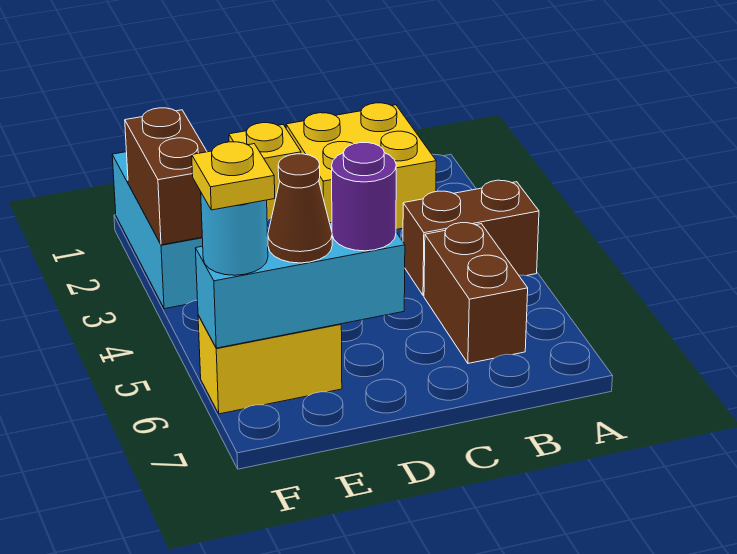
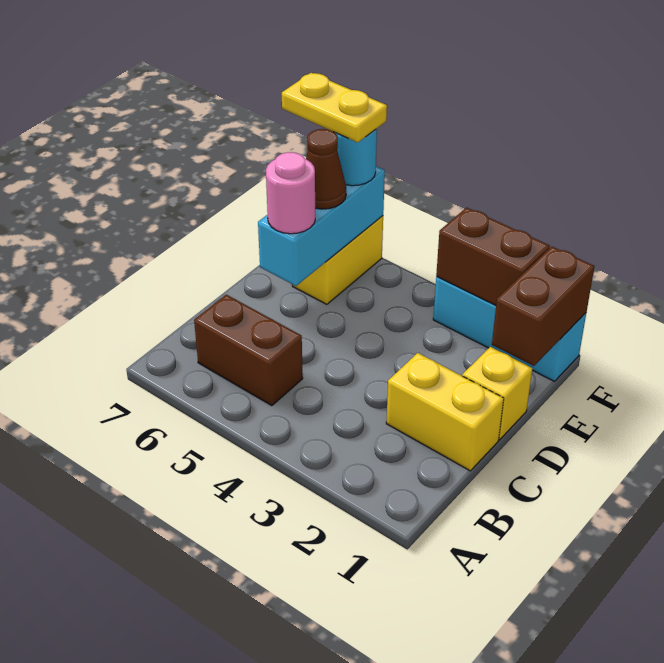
brown 1x2 brick [403,180,539,296] -> brown 1x2 brick moved to [492,247,594,366]
yellow 2x2 brick [286,103,436,230] -> yellow 1x2 brick [386,353,504,471]
purple 1x1 round brick [332,143,396,251] -> pink 1x1 round brick [266,152,315,234]
yellow 1x1 plate [192,142,275,210] -> yellow 1x2 plate [282,73,387,142]

